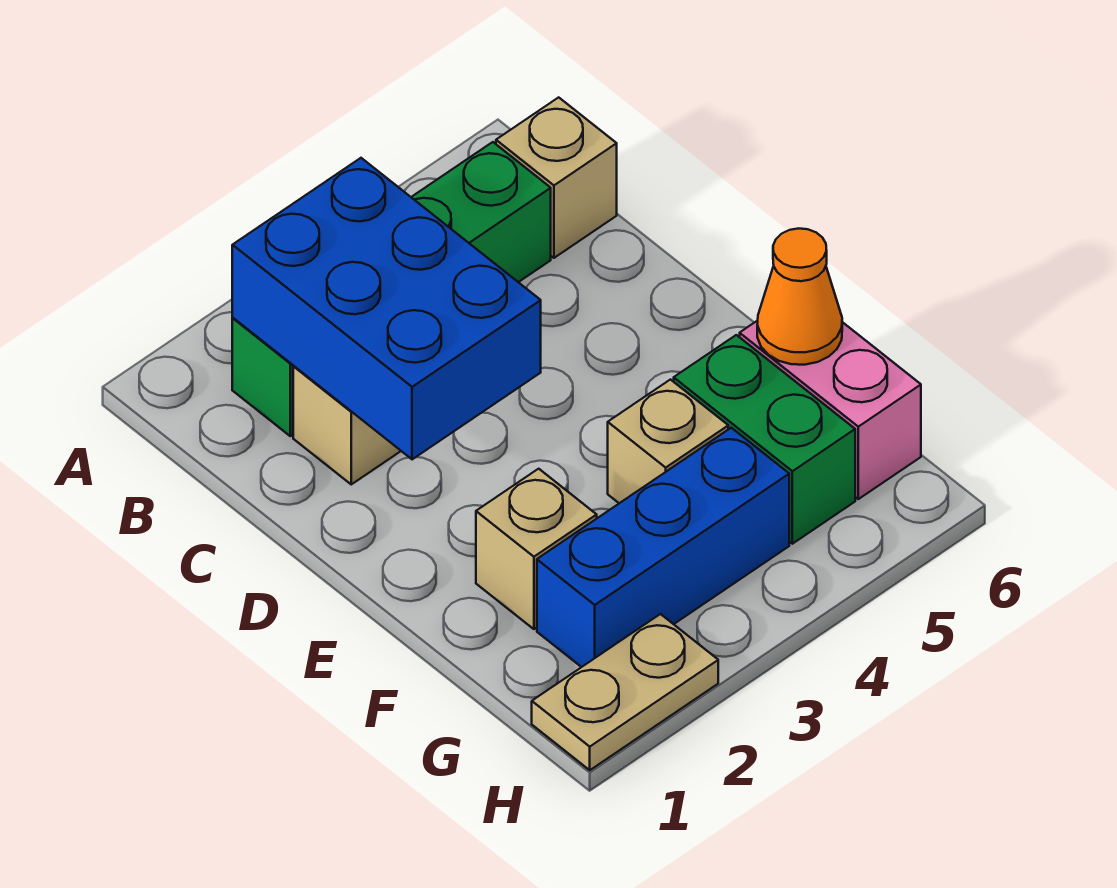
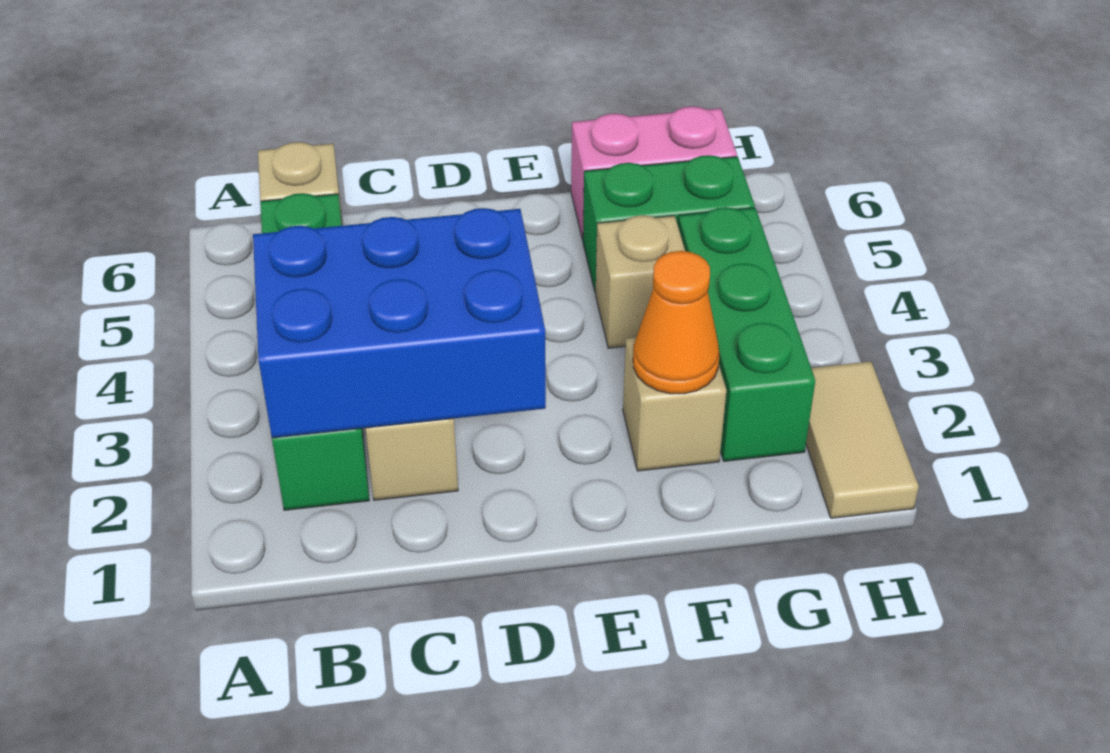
orange 1x1 cone [757,228,842,365] -> orange 1x1 cone moved to [633,251,719,394]
blue 1x3 brick [537,428,789,667] -> green 1x3 brick [678,207,815,461]
tan 1x2 plate [532,614,718,770] -> tan 1x2 tile [806,361,919,518]

